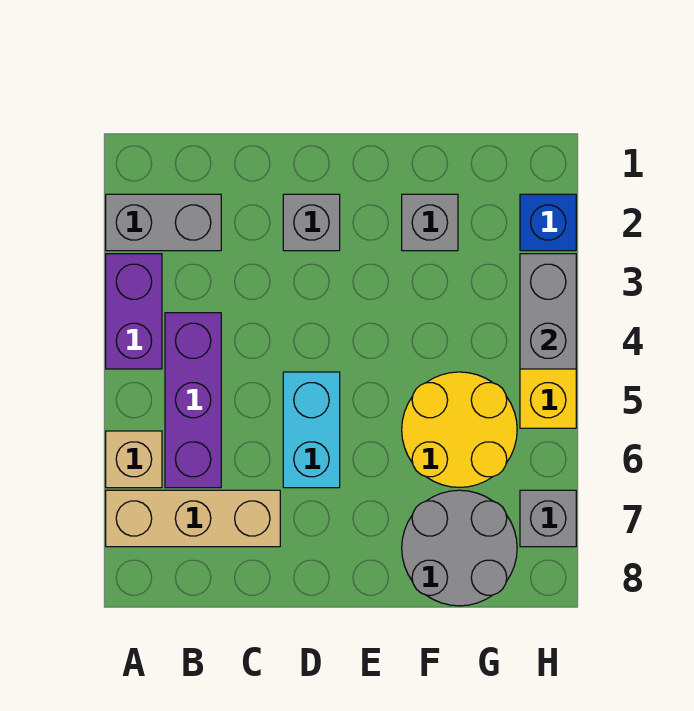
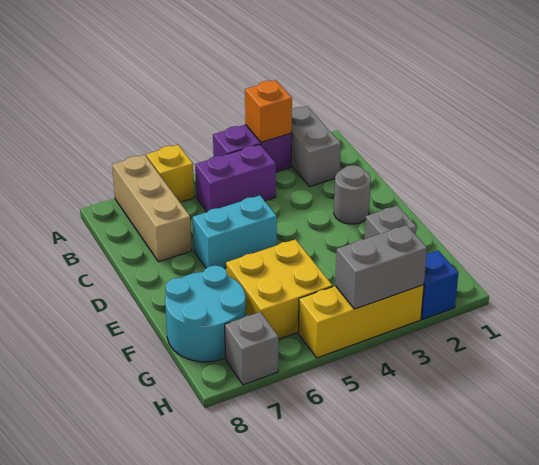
none -> orange 1x1 brick [245,80,292,142]
tan 1x1 brick [106,431,162,488] -> yellow 1x1 brick [146,145,194,202]
purple 1x3 brick [165,313,221,488] -> purple 1x2 brick [195,144,276,212]
grey 1x1 brick [283,194,340,251] -> grey 1x1 round brick [334,165,371,224]
yellow 2x2 round brick [402,372,517,487] -> yellow 2x2 brick [226,239,333,339]
grey 2x2 round brick [402,490,517,606] -> cyan 2x2 round brick [165,266,246,362]

